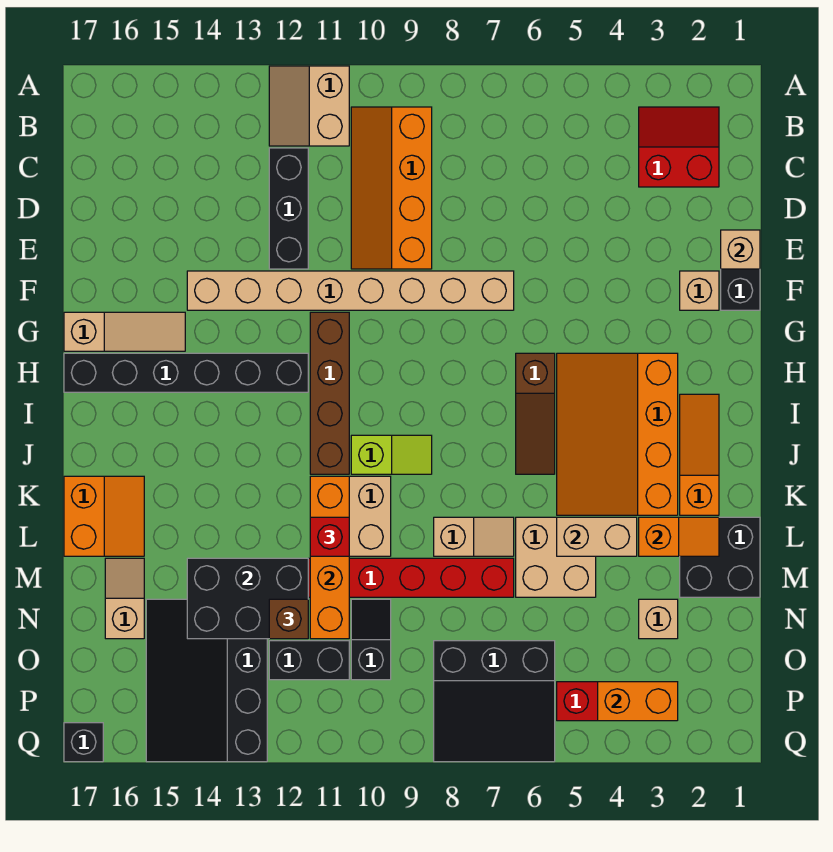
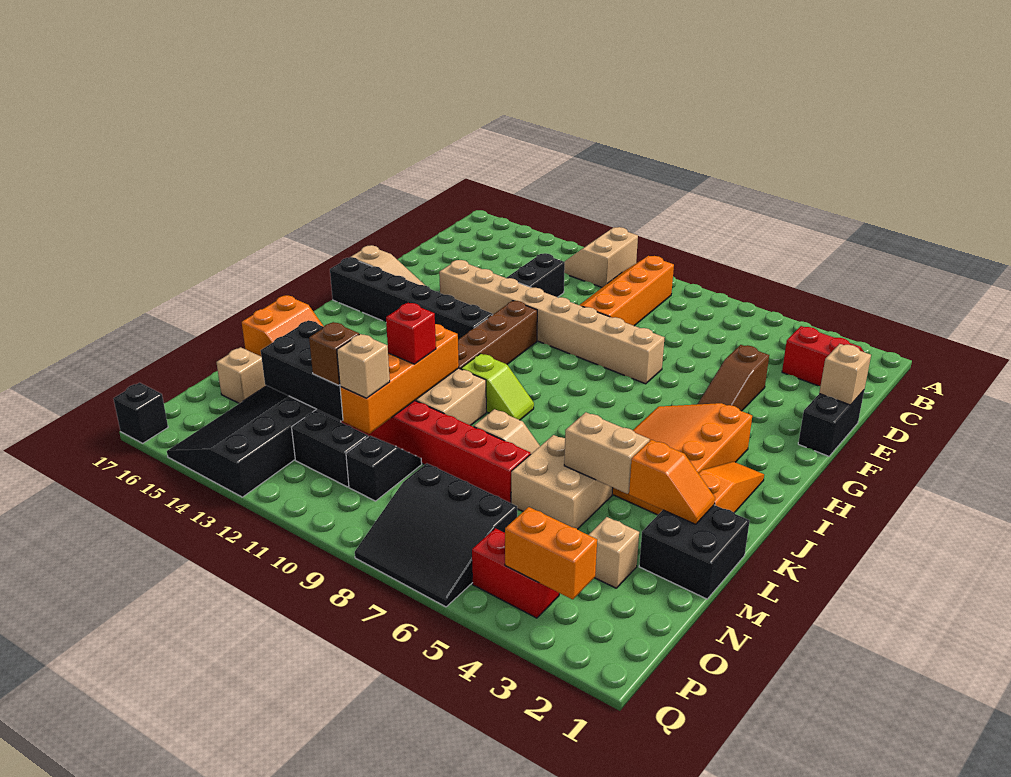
black 1x3 brick [269,148,308,269] -> black 1x2 brick [507,253,565,297]
tan 1x1 brick [680,271,719,310] -> tan 1x1 brick moved to [337,334,390,398]
brown 1x3 slope [516,353,555,474] -> brown 1x3 slope moved to [698,345,769,411]

